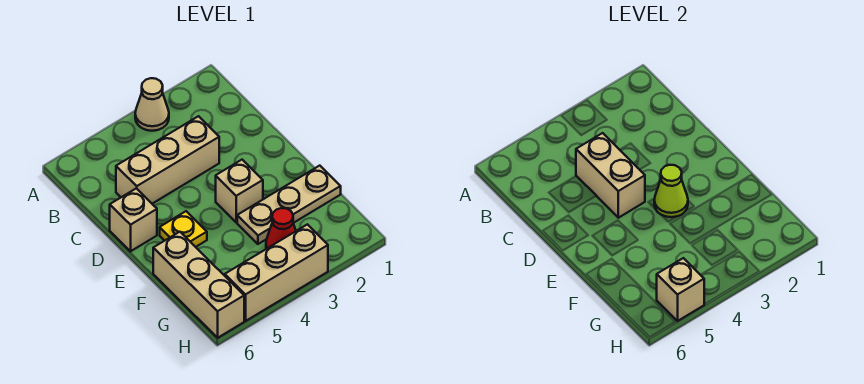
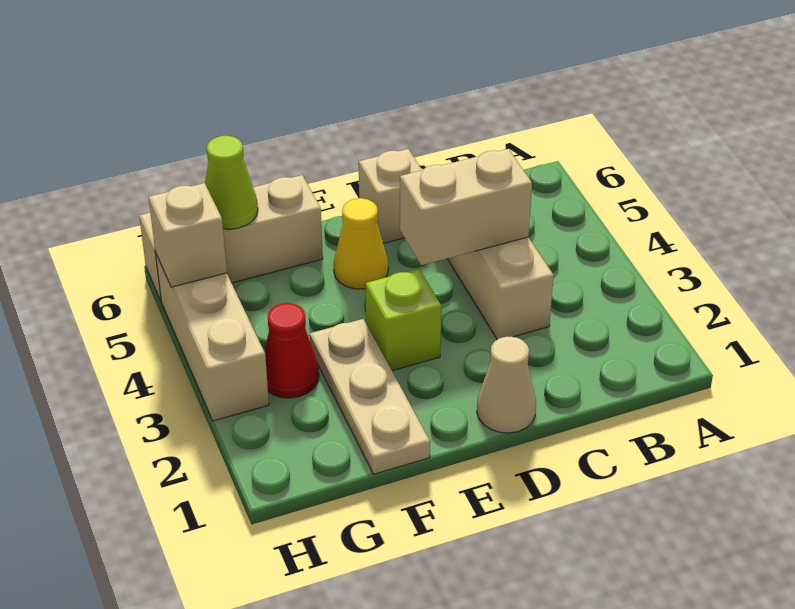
tan 1x1 cone [135,78,169,131] -> tan 1x1 cone moved to [477,337,536,433]
tan 1x1 brick [216,160,263,222] -> lime 1x1 brick [366,269,441,371]
lime 1x1 cone [654,165,688,217] -> lime 1x1 cone moved to [205,136,258,229]
yellow 1x1 plate [160,211,207,247] -> yellow 1x1 cone [334,198,388,289]

